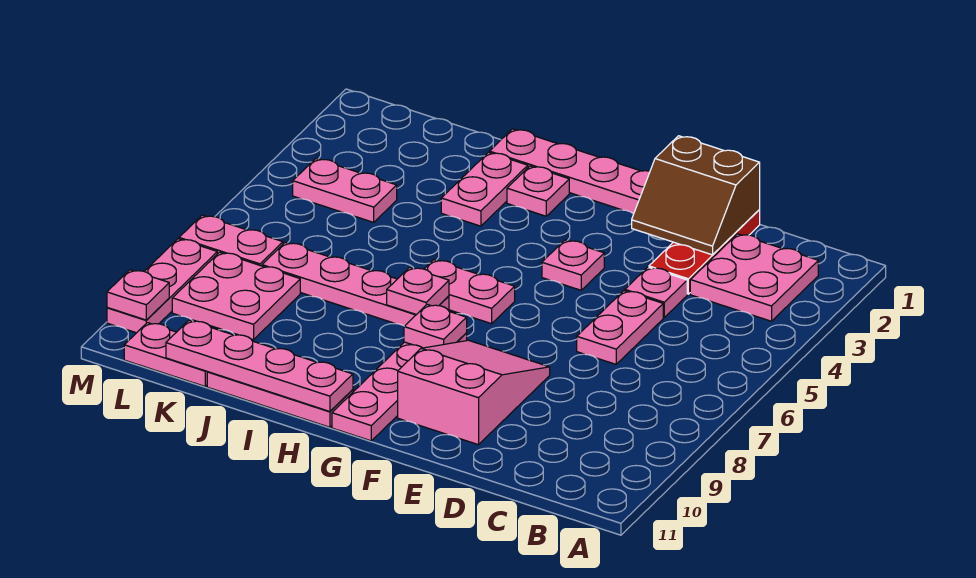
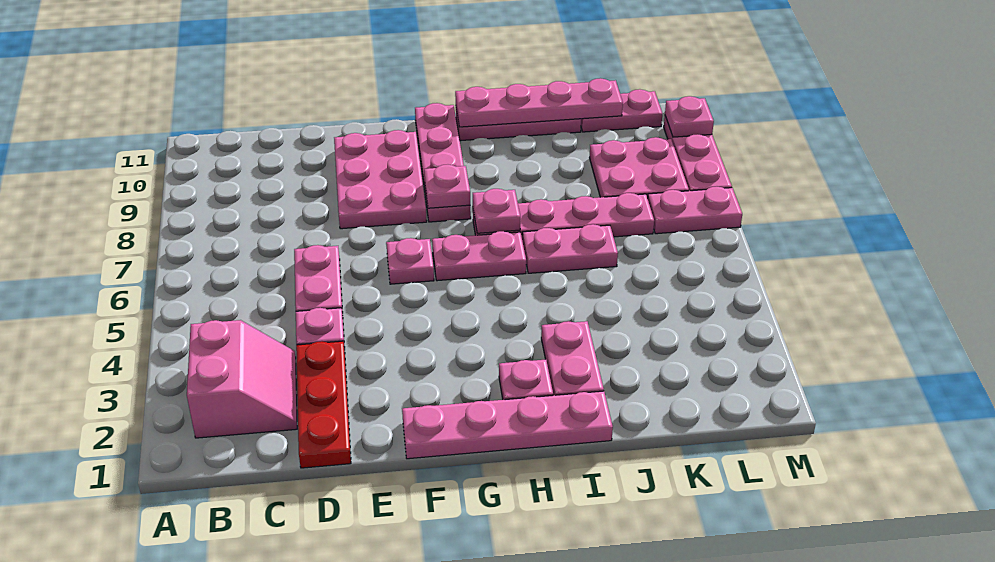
pink 2x2 plate [690,234,818,321] -> pink 2x2 slope [187,320,297,438]
brown 2x2 slope [632,136,760,255] -> none
pink 2x3 slope [398,340,550,445] -> pink 2x3 plate [334,130,427,229]
pink 1x1 plate [542,240,604,290] -> pink 1x1 plate moved to [386,238,434,284]
pink 1x2 plate [293,159,397,222] -> pink 1x2 plate moved to [523,224,618,273]

